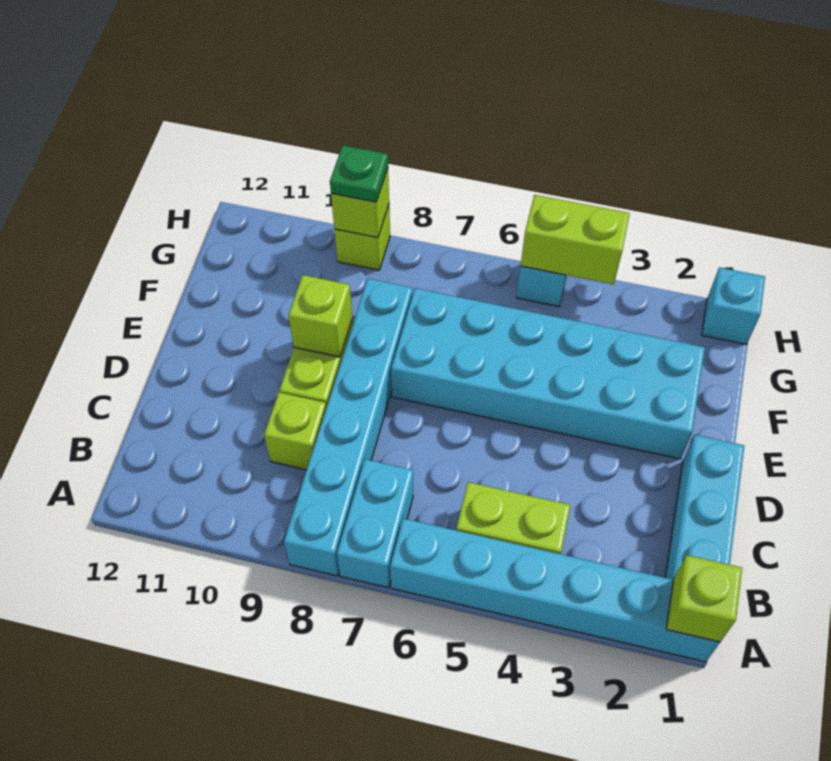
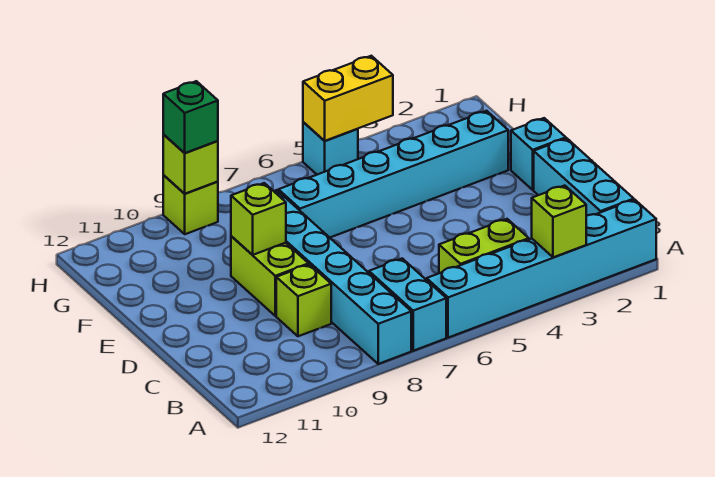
lime 1x1 brick [666,555,742,642] -> lime 1x1 brick moved to [532,185,586,258]
cyan 2x6 brick [391,288,705,459] -> cyan 1x6 brick [278,111,508,237]
cyan 1x1 brick [702,267,765,345] -> cyan 1x1 brick moved to [511,118,566,190]
lime 1x2 brick [521,195,630,285] -> yellow 1x2 brick [303,56,393,141]
green 1x1 plate [330,145,388,202] -> green 1x1 brick [163,81,218,153]

